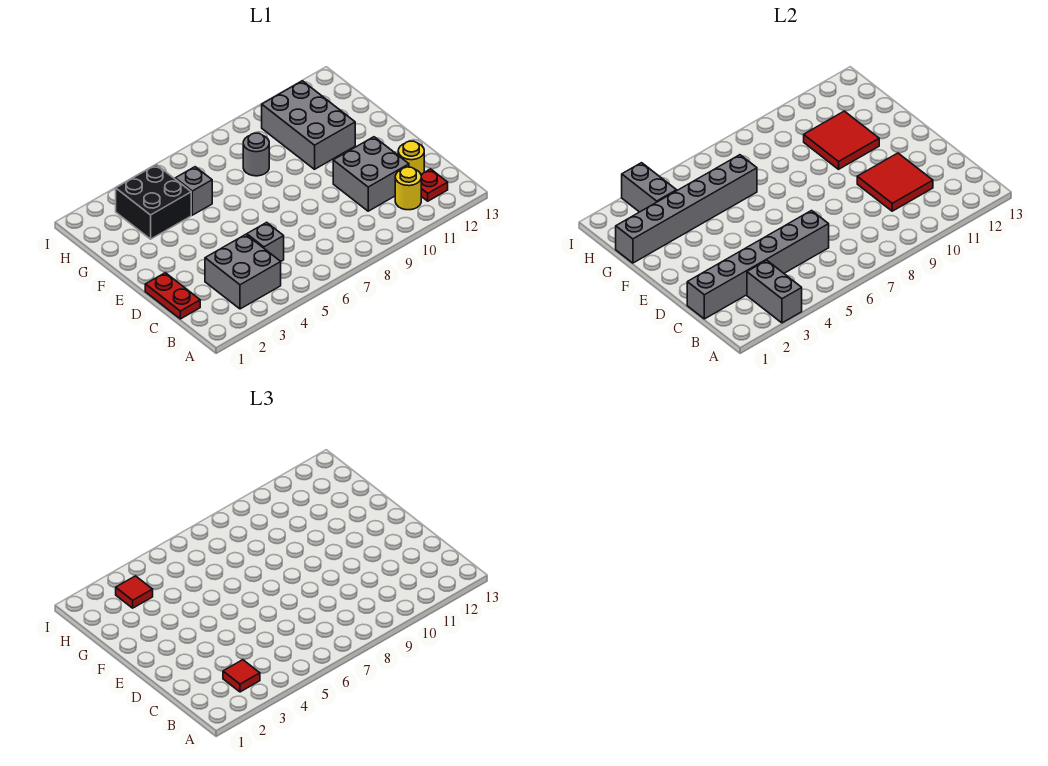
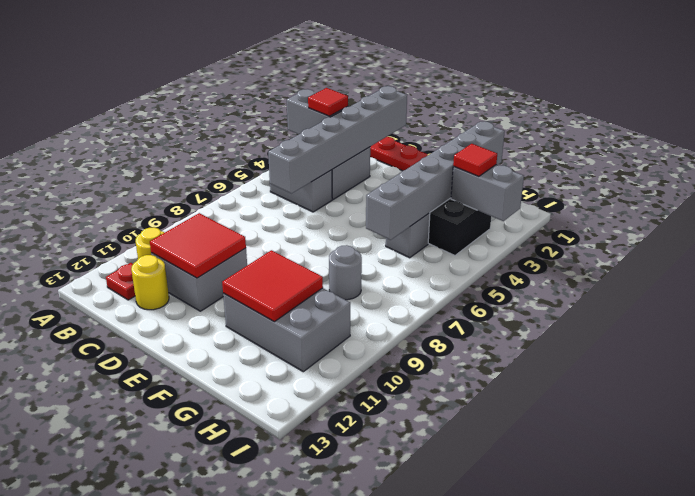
grey 1x1 brick [247,222,284,261] -> grey 1x2 brick [270,170,332,212]

